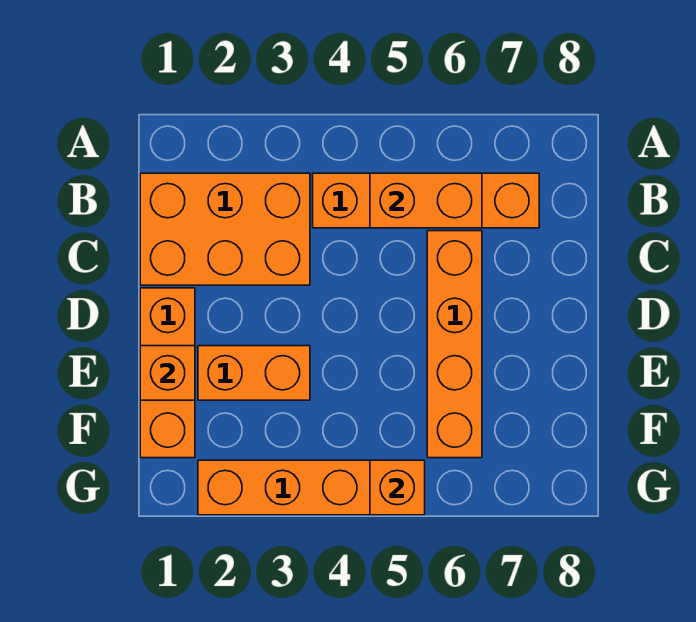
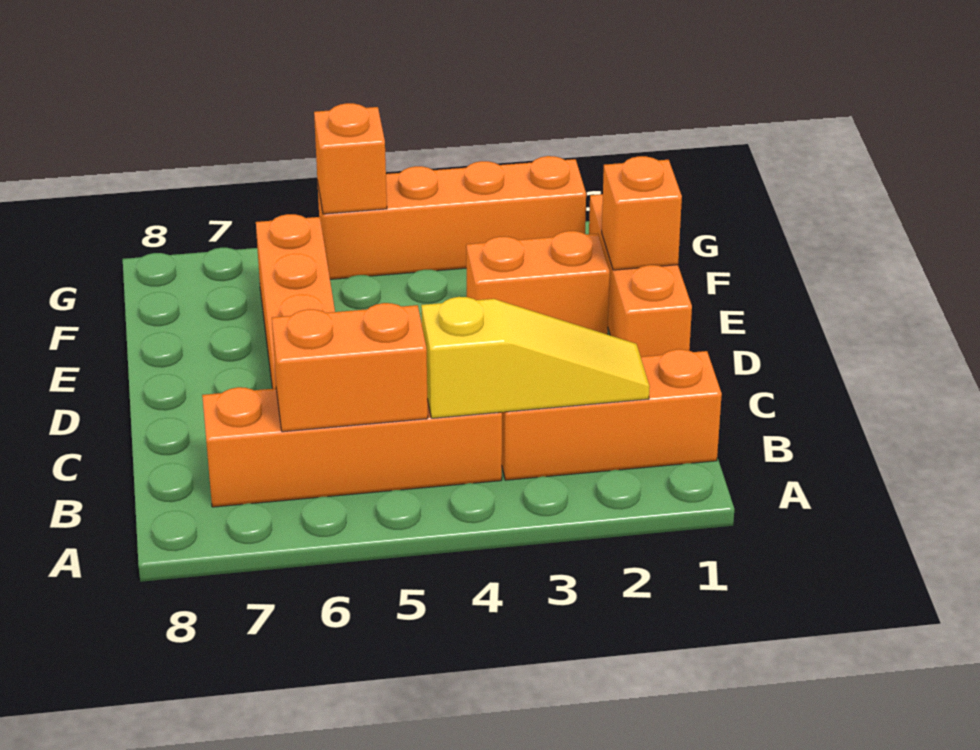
orange 2x3 brick [140,173,310,285] -> orange 1x3 brick [502,349,722,480]
none -> yellow 1x3 slope [421,297,650,418]

